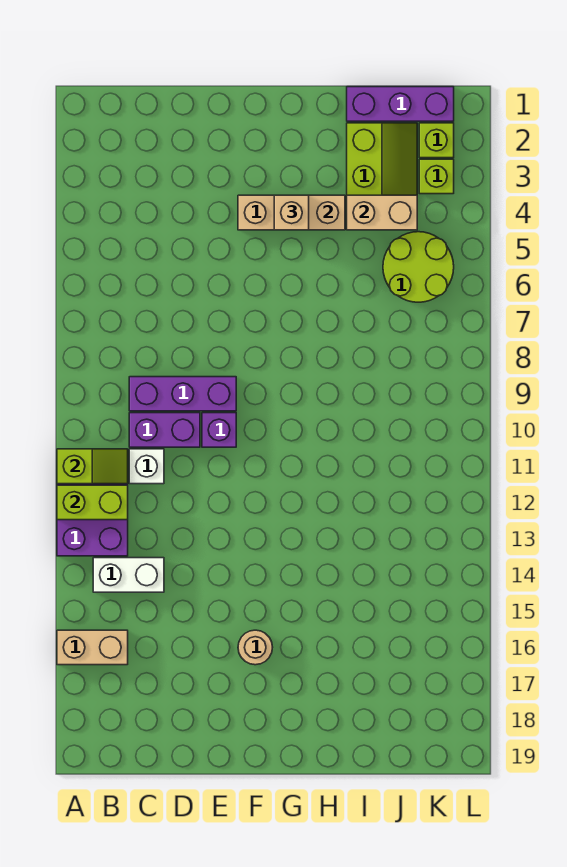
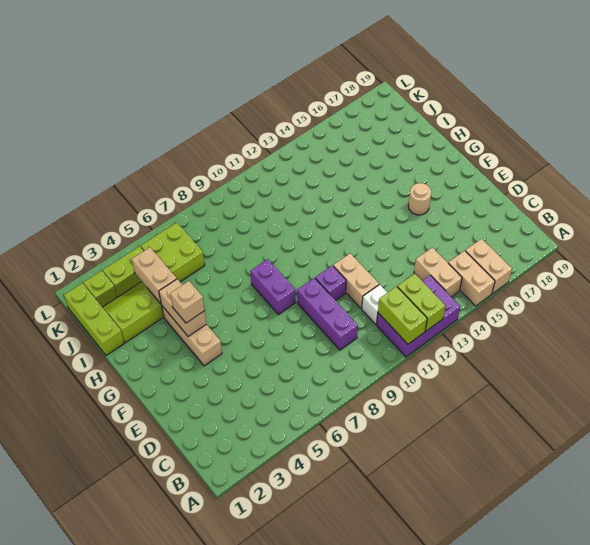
lime 1x2 slope [57,449,128,484] -> lime 1x2 brick [378,286,427,344]
none -> tan 1x2 brick [448,251,495,306]
white 1x2 brick [93,558,164,592] -> tan 1x2 brick [414,248,462,297]
purple 1x2 brick [129,413,200,447] -> purple 1x2 brick moved to [250,259,296,315]
none -> tan 1x2 brick [333,253,379,309]
purple 1x3 brick [347,87,454,121] -> lime 1x3 brick [64,283,124,355]
lime 2x2 round brick [383,232,454,302] -> lime 2x2 brick [141,223,205,282]
lime 1x1 brick [419,159,454,194] -> lime 1x2 brick [103,246,144,297]

